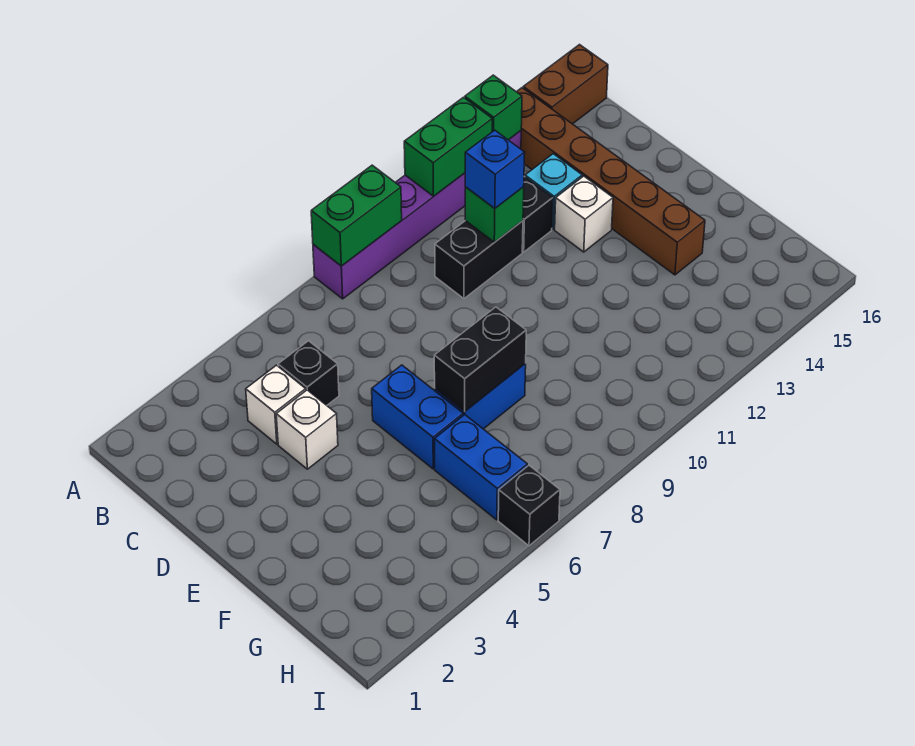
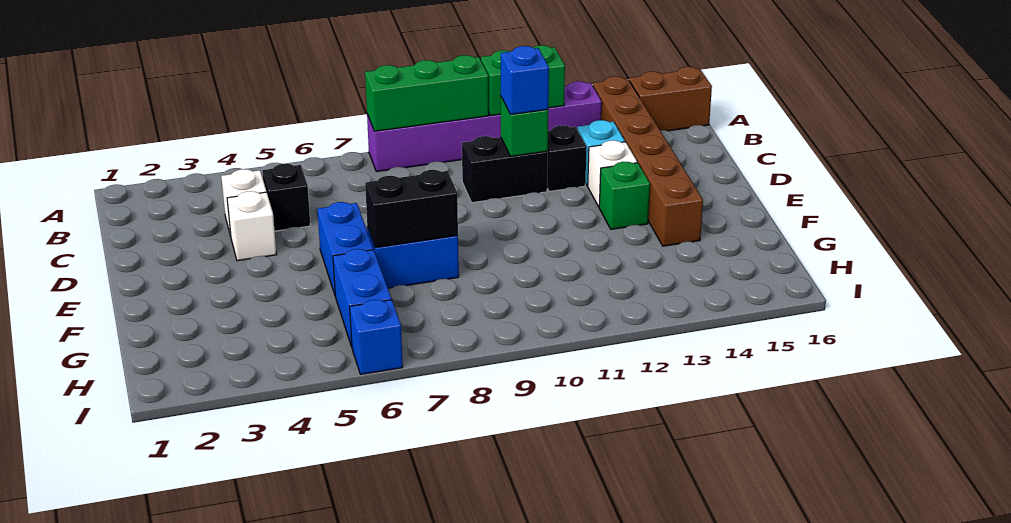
green 1x2 brick [311,165,402,266] -> green 1x3 brick [365,55,489,131]
green 1x1 brick [465,75,522,140] -> green 1x1 brick moved to [599,162,650,229]
black 1x1 brick [498,465,560,546] -> blue 1x1 brick [350,300,403,374]

